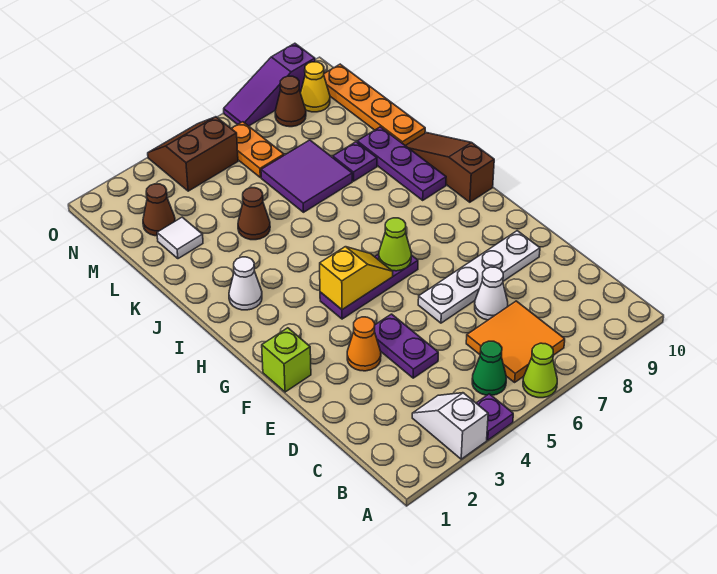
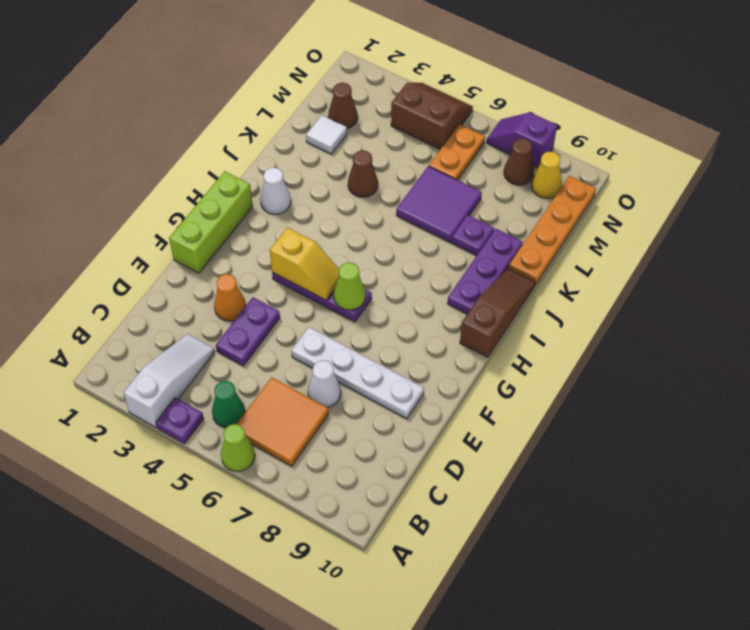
white 1x2 slope [412,393,488,459] -> white 1x3 slope [124,334,215,427]
lime 1x1 brick [262,328,311,392] -> lime 1x3 brick [169,171,253,273]
purple 1x3 slope [224,43,315,126] -> purple 1x2 slope [486,112,557,167]

